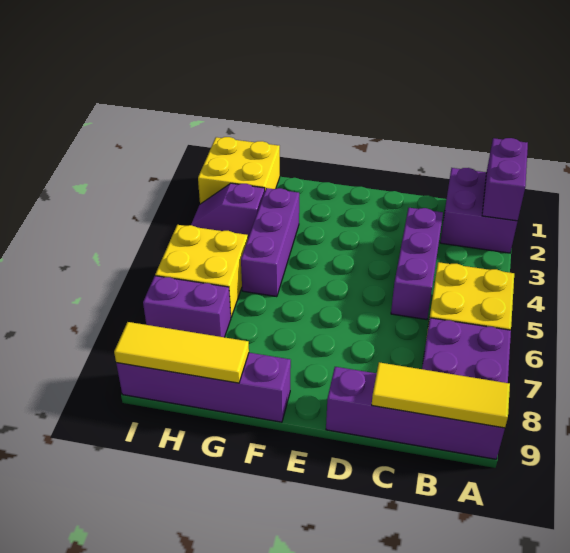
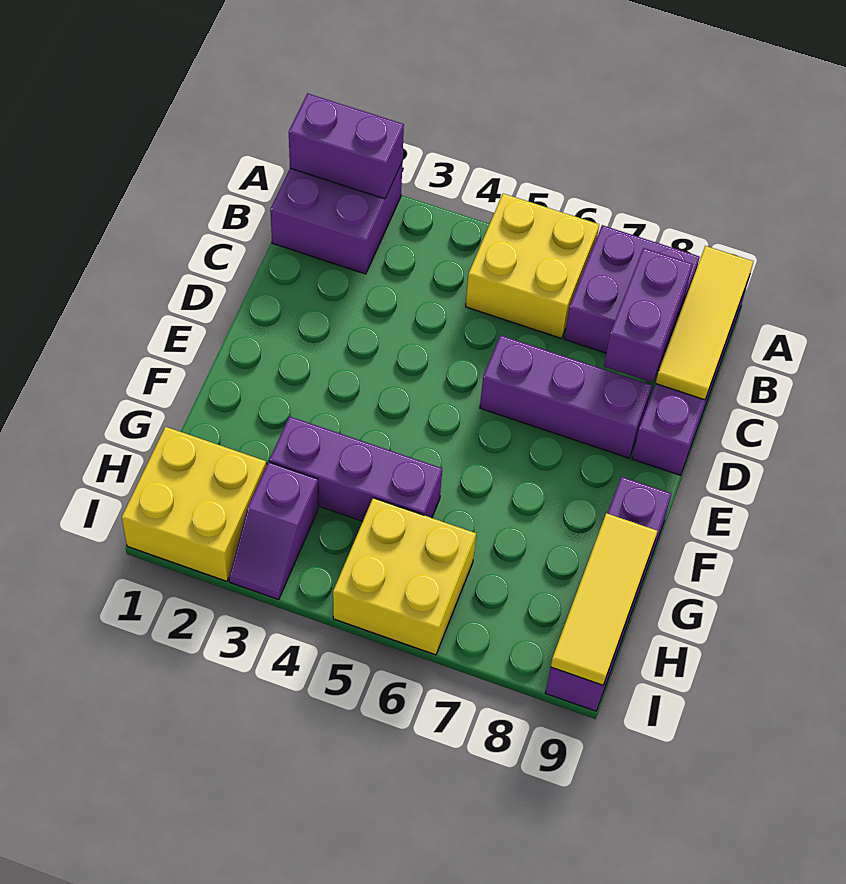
purple 1x3 brick [391,208,443,320] -> purple 1x3 brick moved to [480,335,652,458]
purple 1x2 brick [143,276,231,337] -> purple 1x2 brick moved to [604,248,693,383]

